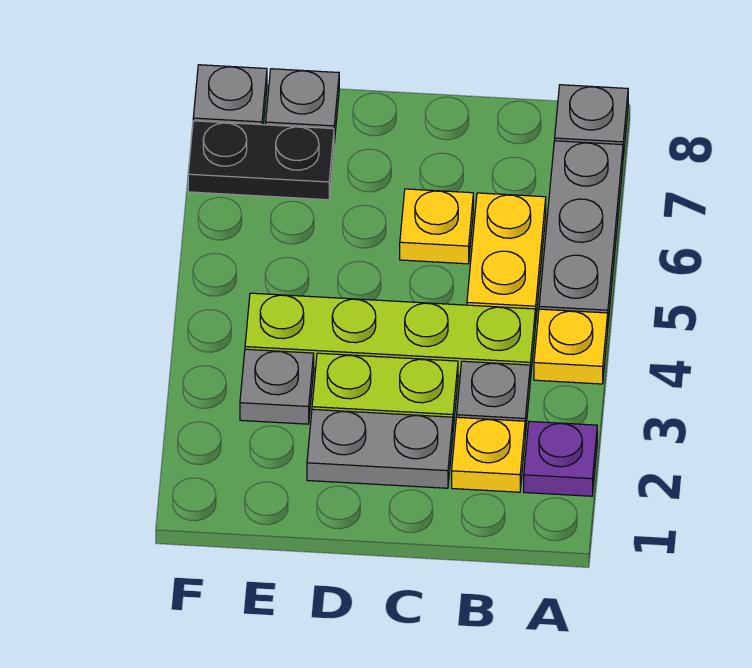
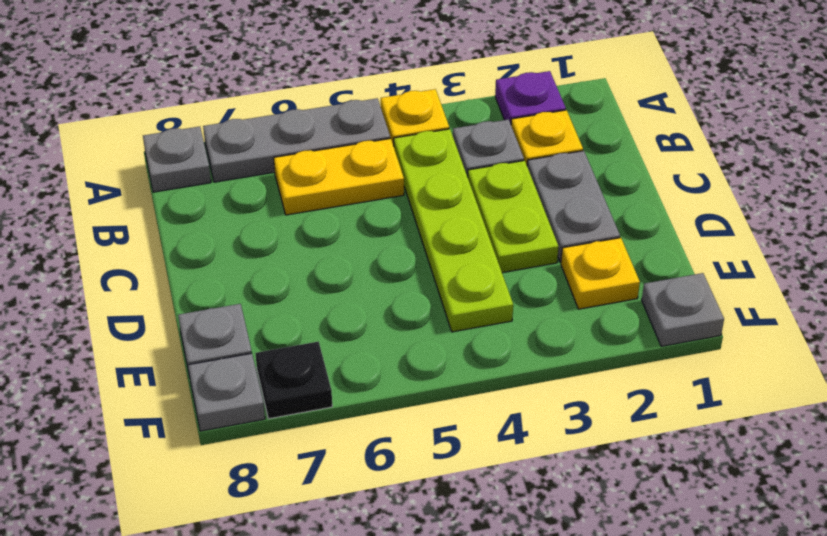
yellow 1x1 plate [400,189,473,264] -> yellow 1x1 plate moved to [561,238,640,309]
grey 1x1 plate [240,349,314,424] -> grey 1x1 plate moved to [642,273,724,347]
black 1x2 plate [188,121,334,200] -> black 1x1 plate [255,342,332,419]

